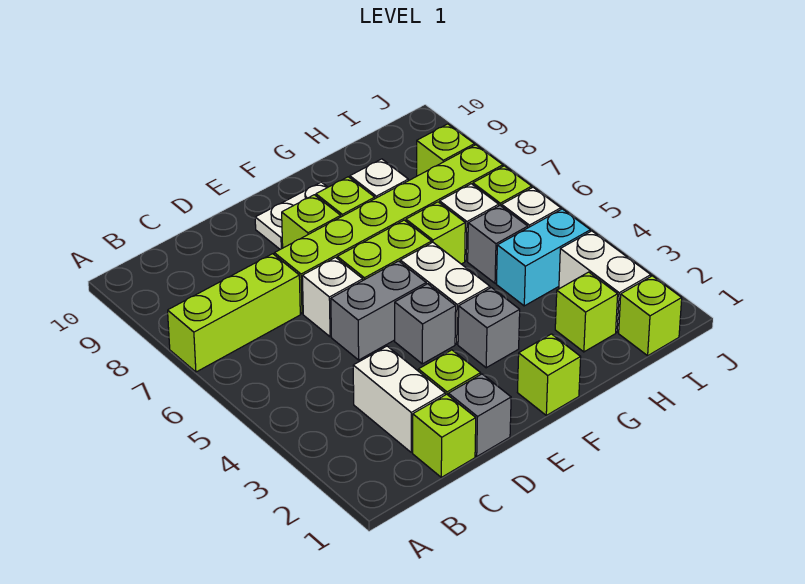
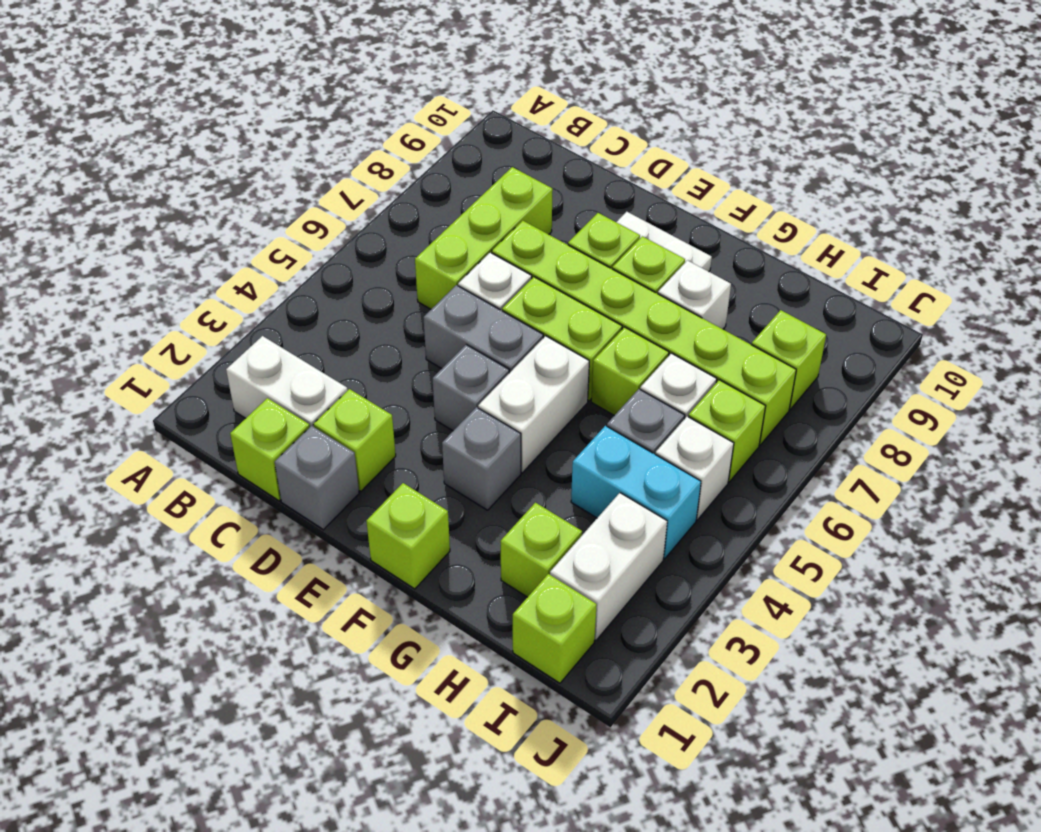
lime 1x3 brick [168,254,300,372] -> lime 1x3 brick turned to [415,167,553,309]
white 1x2 brick [353,346,445,452] -> white 1x2 brick turned to [226,336,348,427]

